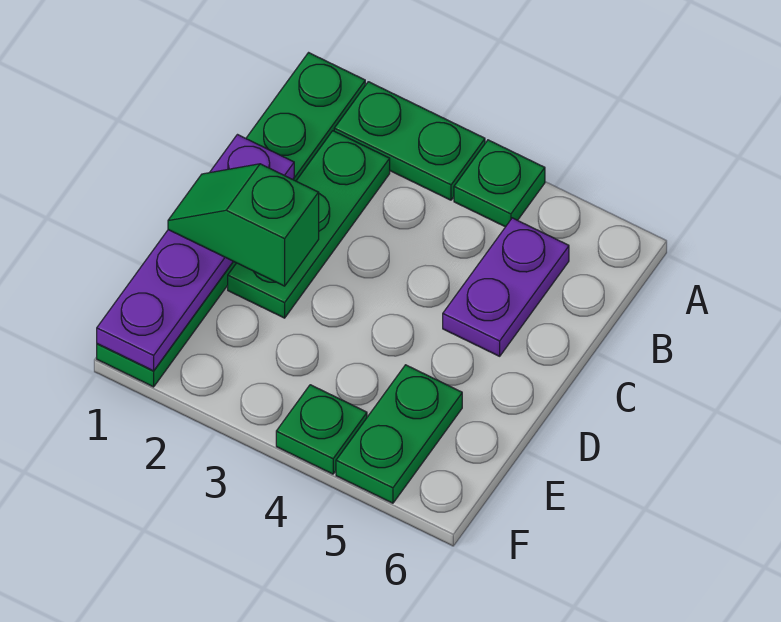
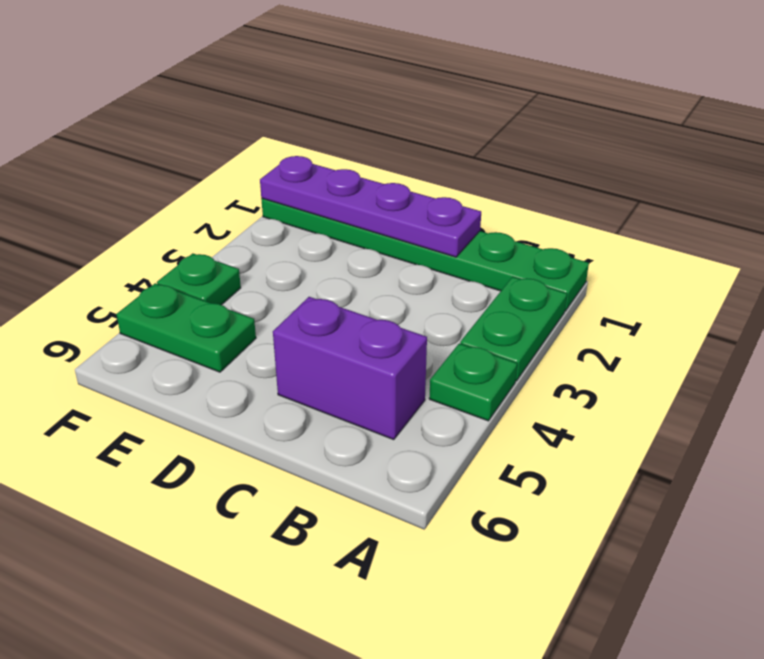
green 1x3 plate [228,131,390,318] -> none
purple 1x2 plate [443,218,569,356] -> purple 1x2 brick [273,297,427,440]
green 1x2 slope [168,164,319,286] -> none

